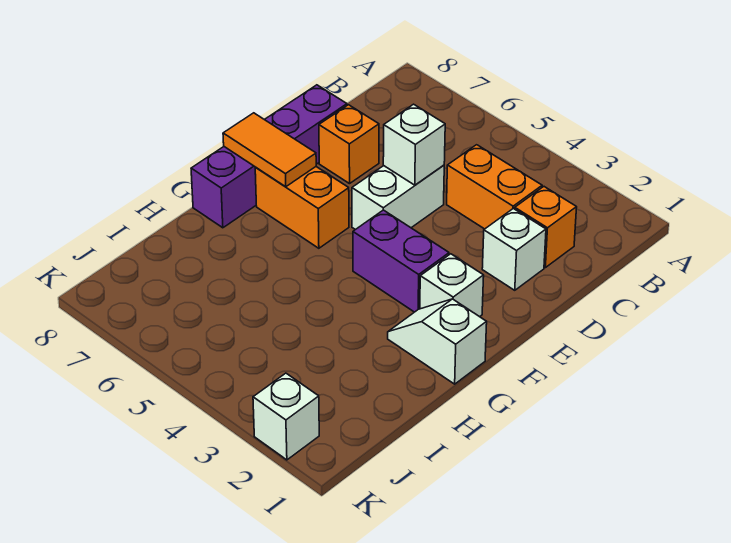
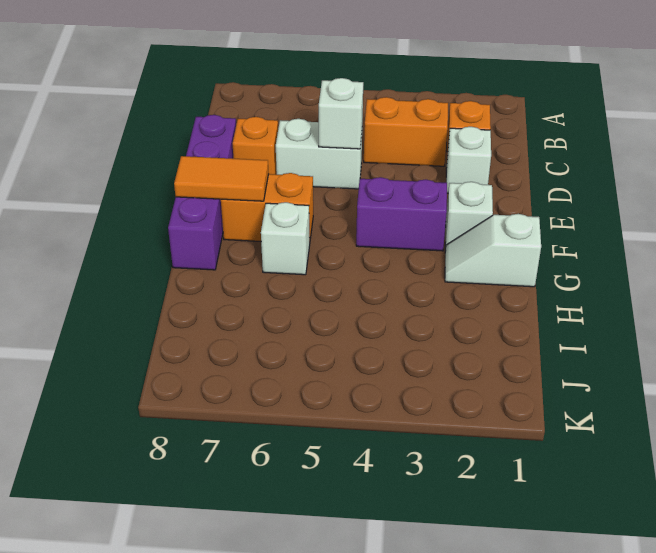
white 1x2 brick [352,165,444,230] -> white 1x2 brick turned to [276,119,362,189]
white 1x1 brick [253,373,319,460] -> white 1x1 brick moved to [261,202,310,275]

